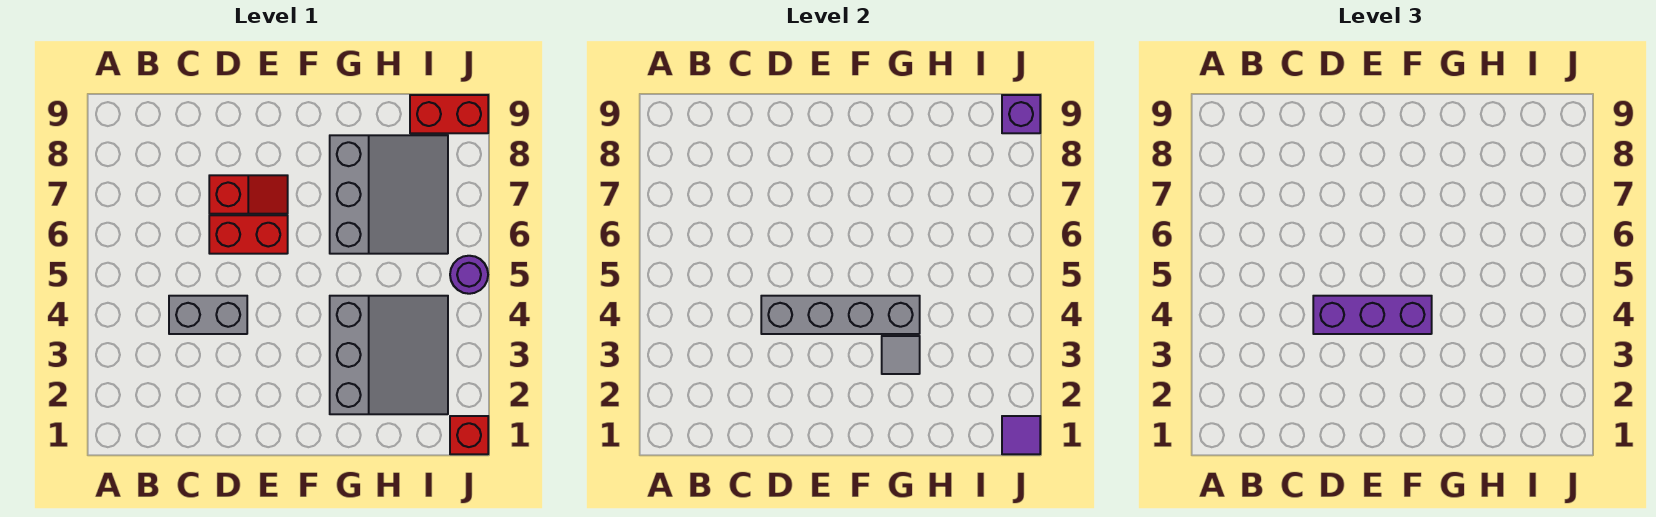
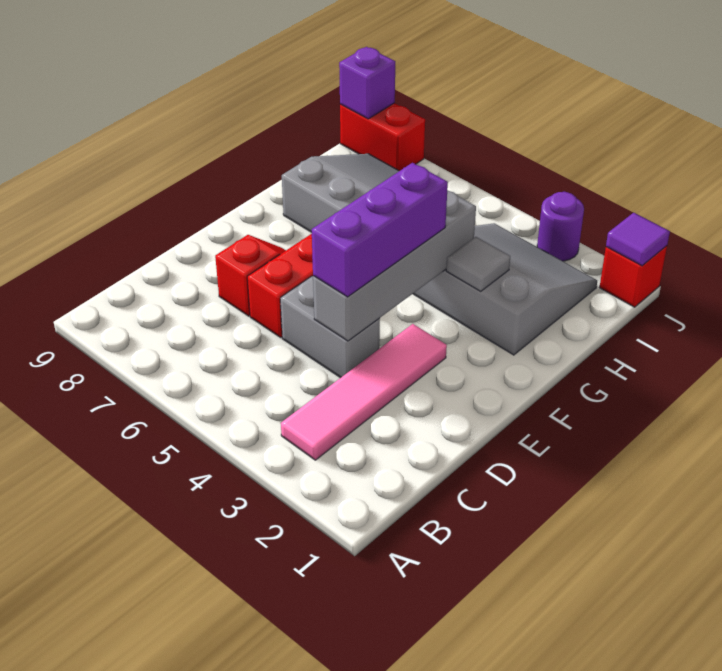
none -> pink 1x4 tile [281,324,447,460]
grey 1x2 brick [169,296,247,334] -> grey 1x2 brick turned to [280,276,380,378]
red 1x2 brick [410,95,488,133] -> red 1x2 brick turned to [340,103,425,171]
purple 1x1 round brick [450,256,488,294] -> purple 1x1 round brick moved to [537,192,584,261]

